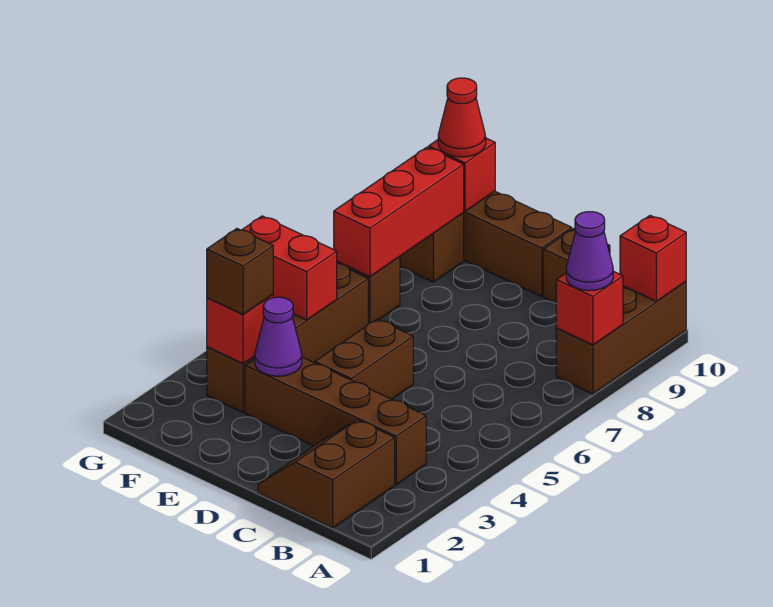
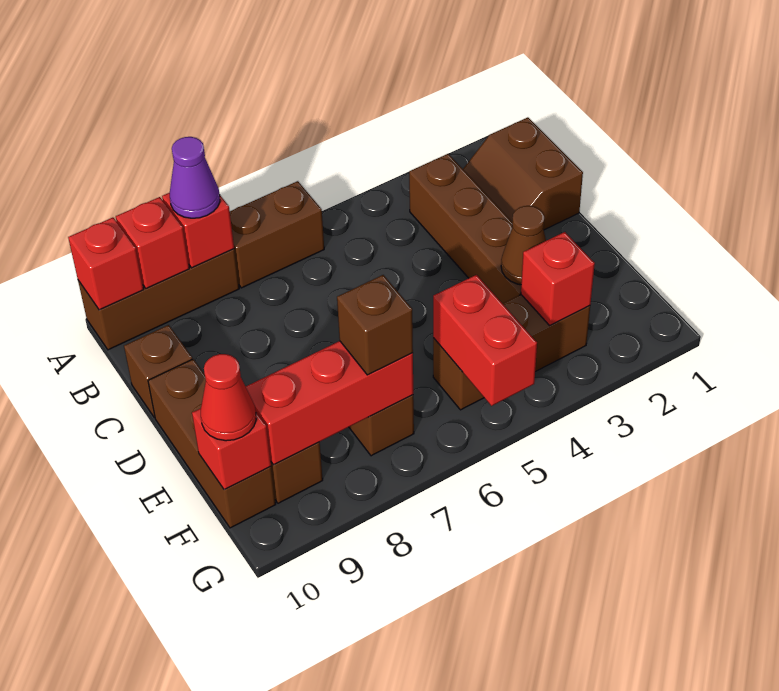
none -> red 1x1 brick [116,197,189,288]
brown 2x2 slope [258,420,395,528] -> brown 2x2 slope turned to [463,117,583,230]
brown 1x2 brick [315,319,413,399] -> brown 1x2 brick moved to [230,181,324,288]
purple 1x1 cone [255,297,302,376] -> brown 1x1 cone [501,206,546,285]
brown 1x4 brick [207,263,368,413] -> brown 1x3 brick [433,295,590,410]
brown 1x1 brick [207,229,273,314] -> brown 1x1 brick moved to [337,275,413,375]

